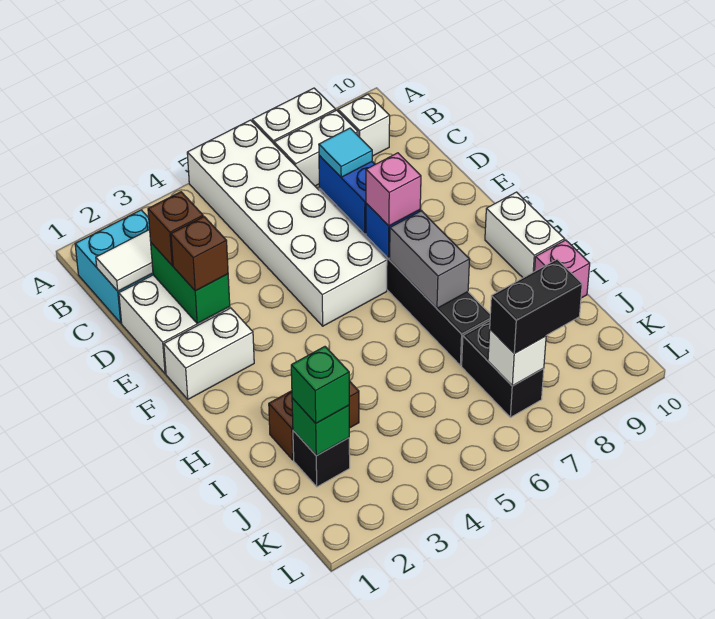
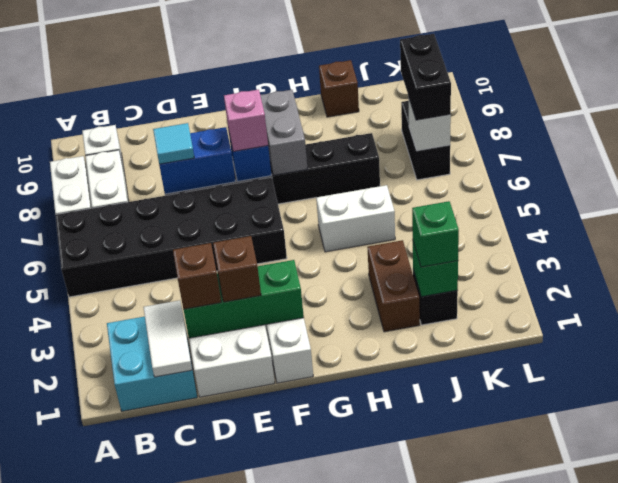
white 2x6 brick [187,120,387,326] -> black 2x6 brick [55,177,287,297]
green 1x2 brick [151,243,230,324] -> green 1x3 brick [184,260,304,338]
grey 1x2 brick [390,211,470,308] -> grey 1x2 brick turned to [260,90,307,175]
white 1x2 brick [485,192,565,278] -> white 1x2 brick moved to [316,185,395,252]
pink 1x1 brick [535,240,590,298] -> brown 1x1 brick [319,60,359,117]
black 1x2 brick [462,321,544,417] -> black 1x2 brick turned to [401,101,450,180]

